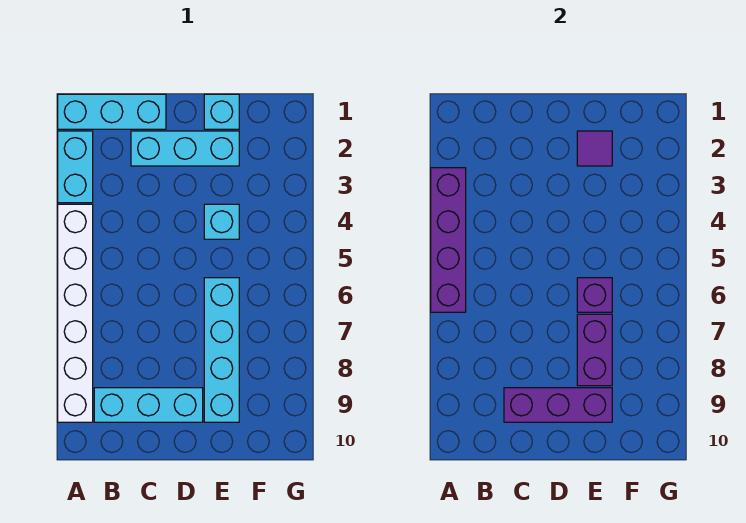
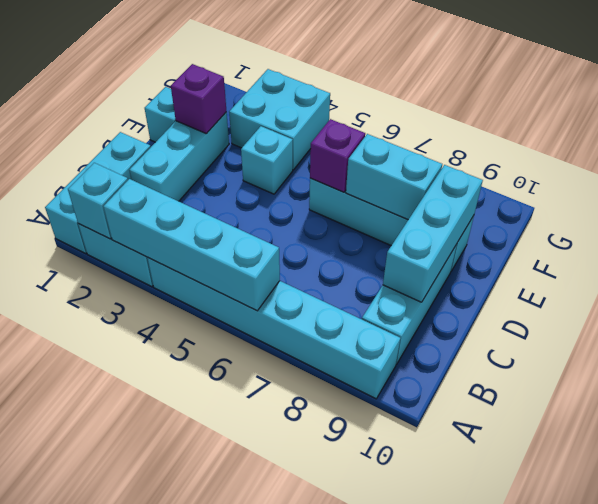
none -> cyan 1x1 brick [68,163,128,239]
purple 1x4 brick [431,168,466,312] -> cyan 1x4 brick [104,179,280,311]
white 1x6 brick [58,204,93,422] -> cyan 1x6 brick [147,257,400,399]
purple 1x3 brick [504,388,612,422] -> cyan 1x3 brick [383,165,483,302]
purple 1x1 tile [577,131,612,166] -> purple 1x1 brick [171,64,227,134]
purple 1x2 brick [577,314,612,386] -> cyan 1x2 brick [346,134,442,220]
none -> cyan 2x2 brick [229,69,330,170]

